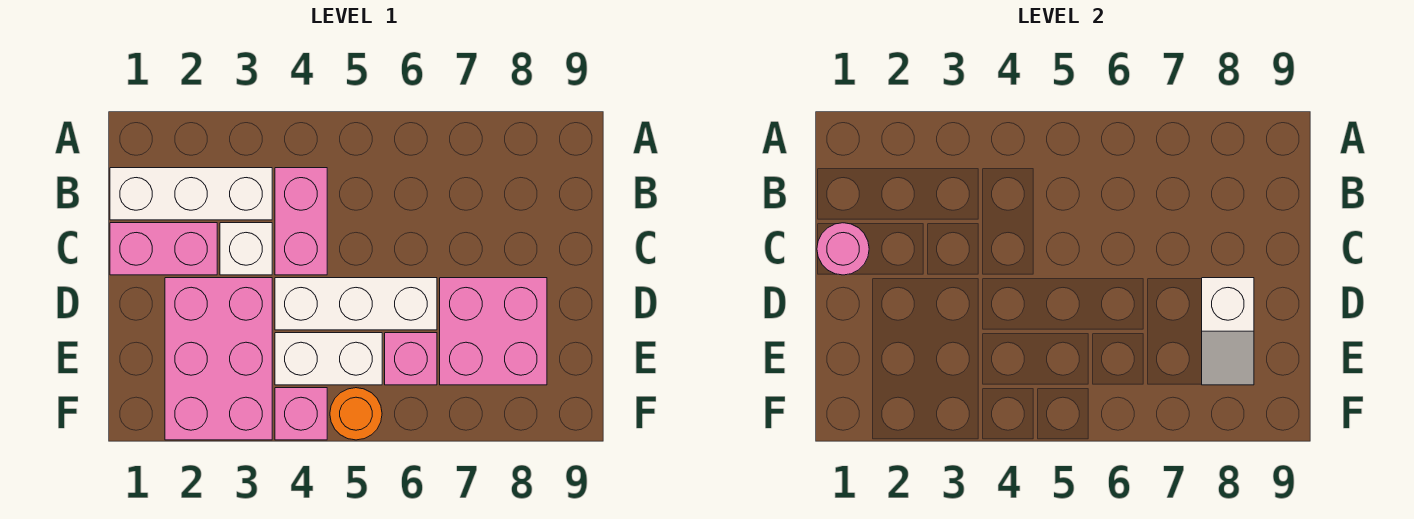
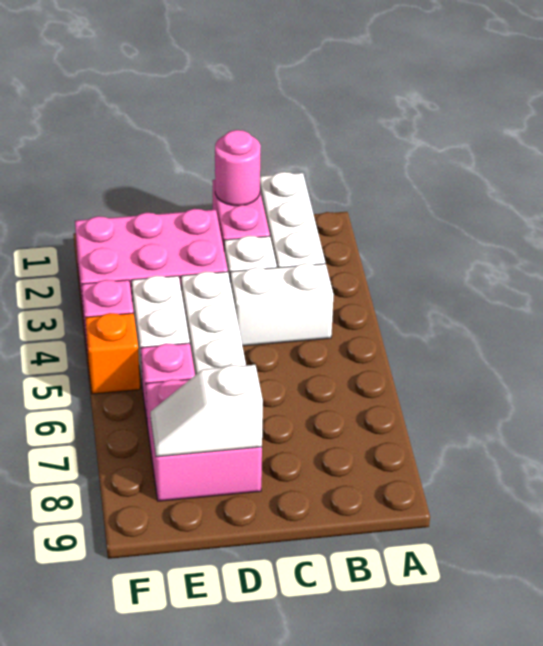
pink 1x2 brick [275,168,327,275] -> white 1x2 brick [230,263,334,346]
orange 1x1 round brick [330,388,382,440] -> orange 1x1 brick [85,313,140,394]

